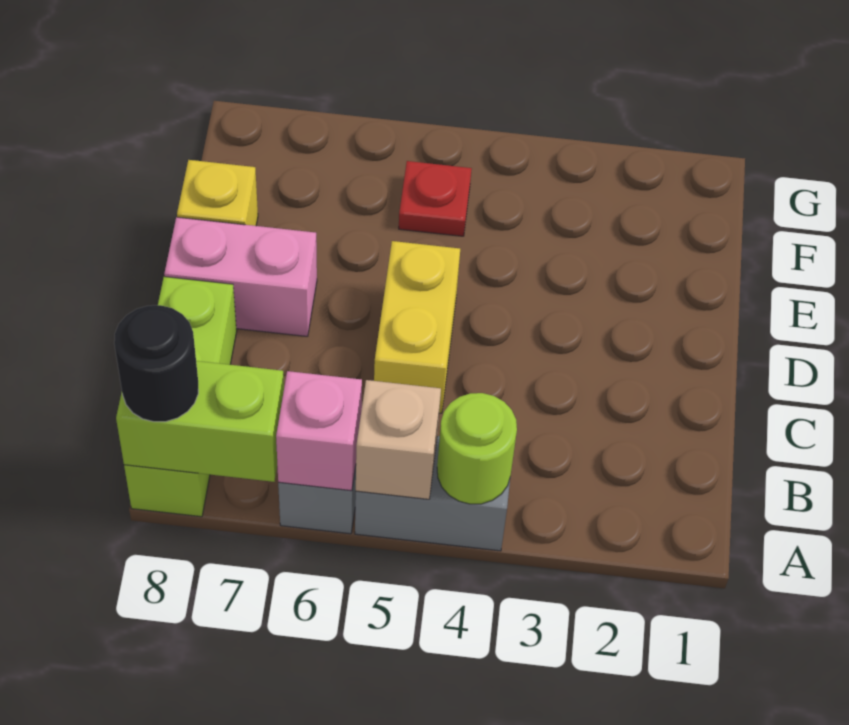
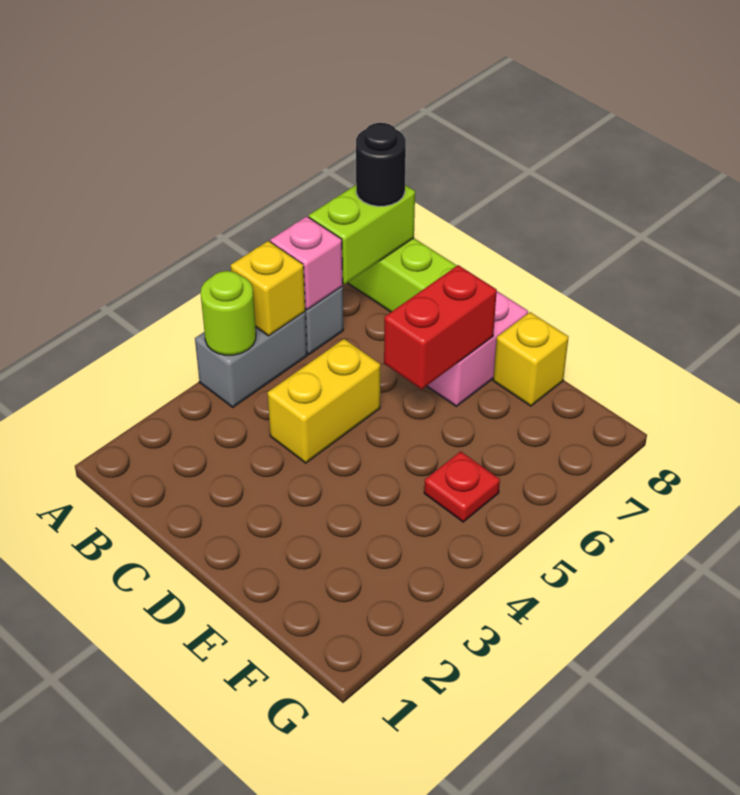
tan 1x1 brick [356,380,441,499] -> yellow 1x1 brick [231,241,305,336]
yellow 1x2 brick [374,241,460,413] -> yellow 1x2 brick turned to [268,339,380,463]
none -> red 1x2 brick [384,265,497,390]

